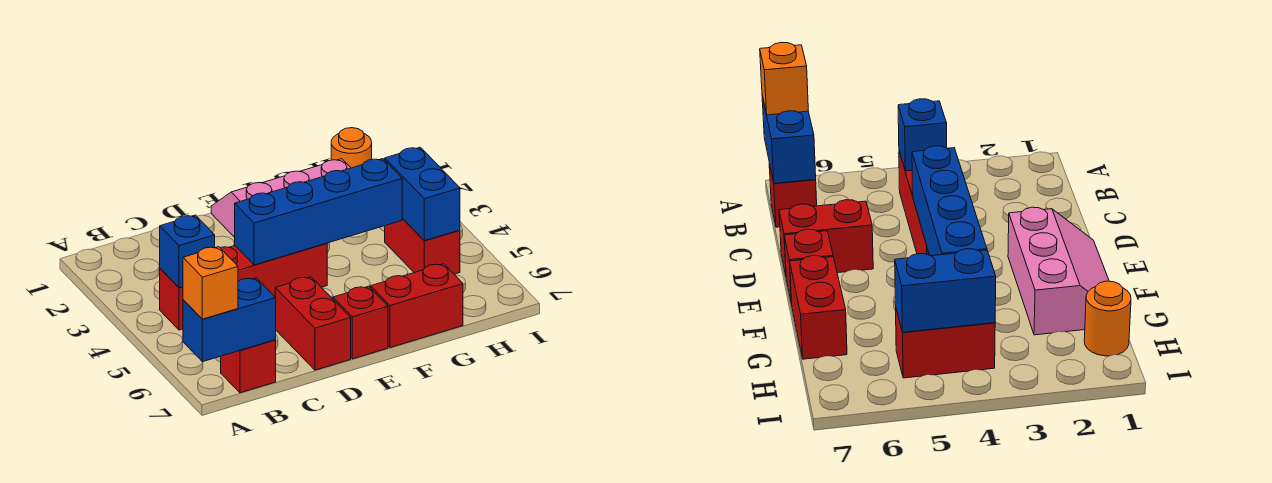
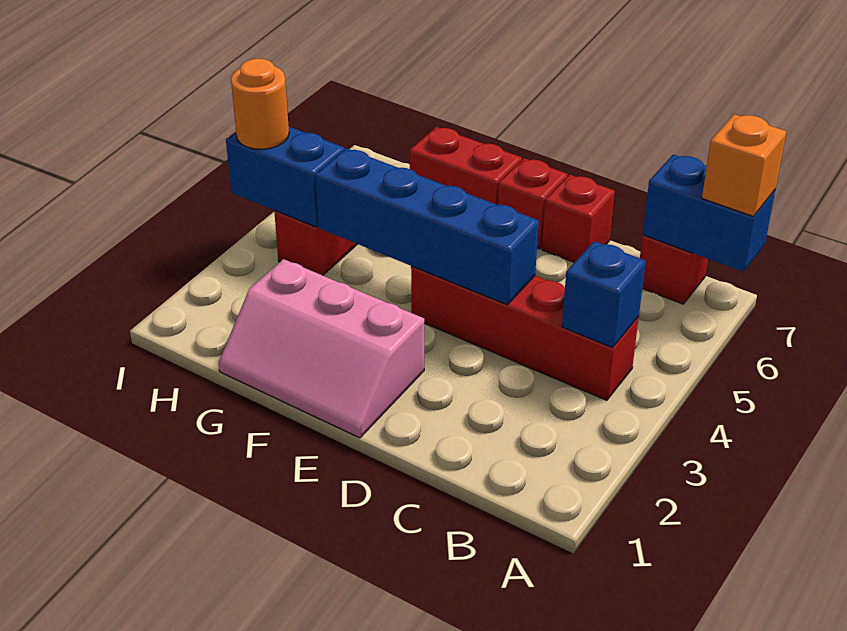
red 1x2 brick [275,277,351,370] -> red 1x1 brick [542,175,615,262]
orange 1x1 round brick [331,128,372,168] -> orange 1x1 round brick moved to [231,59,289,149]
blue 1x2 brick [385,147,460,241] -> blue 1x2 brick turned to [226,127,345,227]

